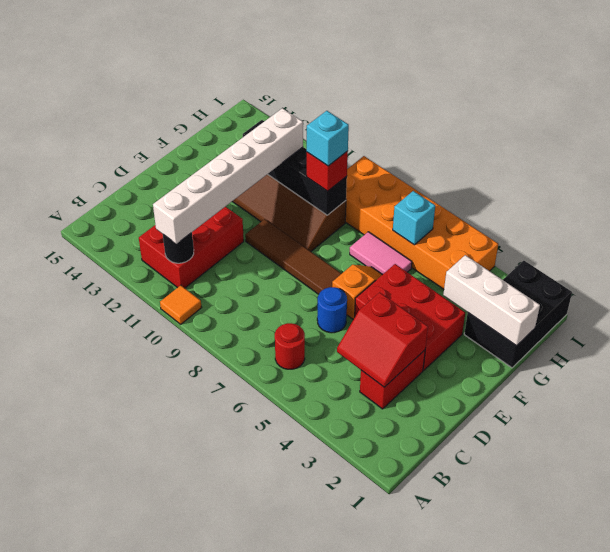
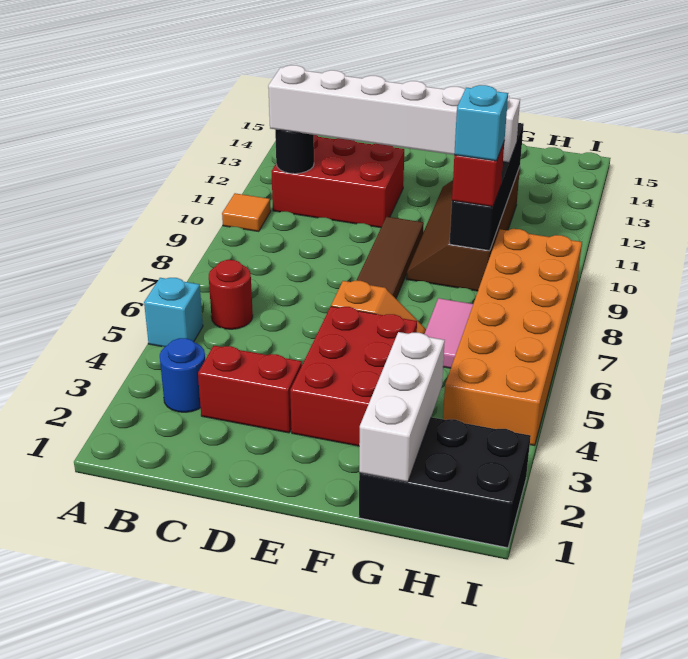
red 2x2 slope [337,292,428,387] -> none
blue 1x1 round brick [317,287,347,333] -> blue 1x1 round brick moved to [160,338,205,412]
cyan 1x1 brick [393,191,435,245] -> cyan 1x1 brick moved to [144,278,203,347]

